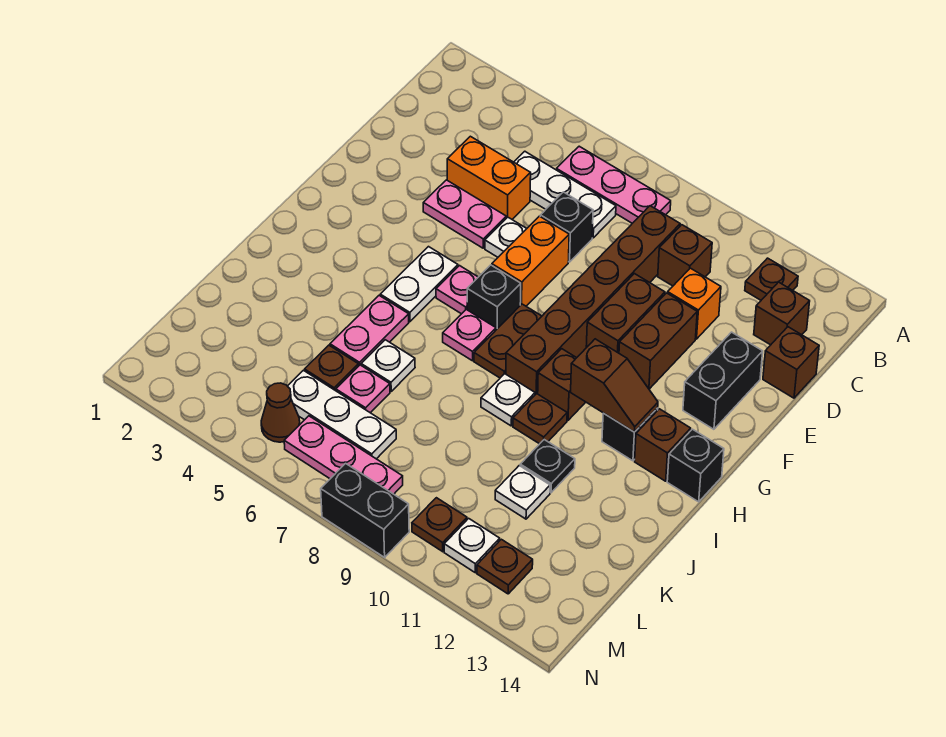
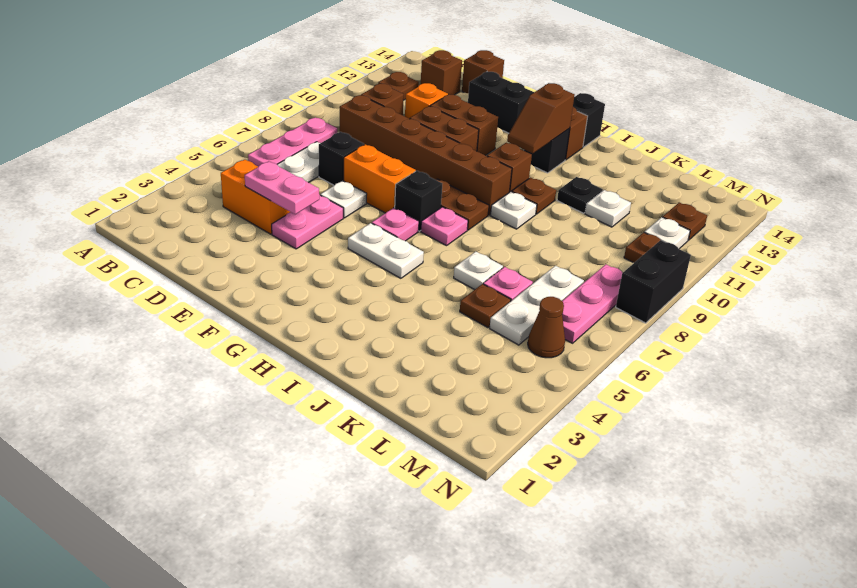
orange 1x2 brick [447,136,531,219] -> orange 1x2 brick turned to [221,160,290,234]
brown 1x2 slope [571,339,658,432] -> brown 1x2 slope turned to [507,83,574,153]
pink 1x2 plate [330,296,409,365] -> pink 1x2 plate moved to [245,161,319,214]

